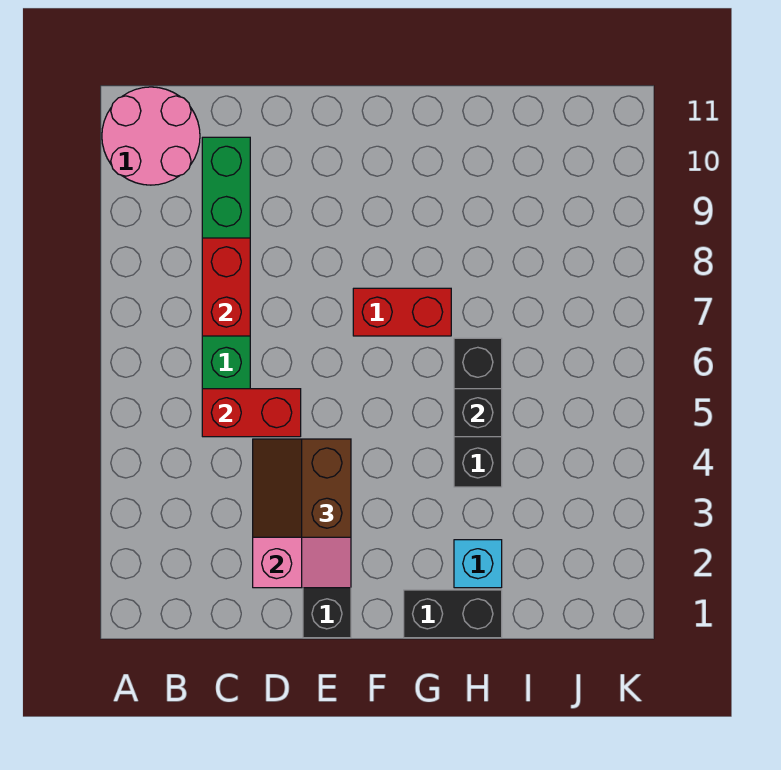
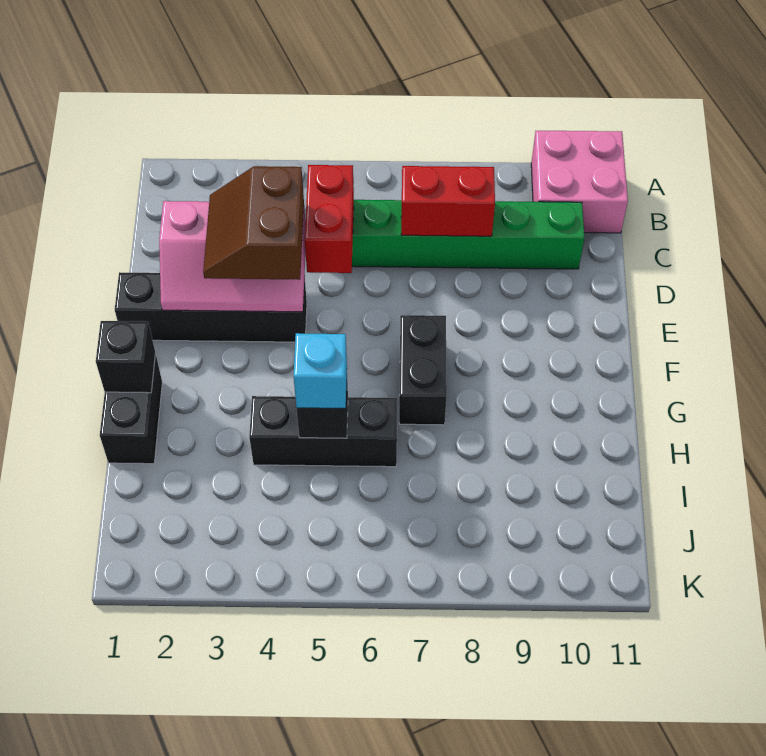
pink 2x2 round brick [102,87,200,185] -> pink 2x2 brick [531,131,628,233]
brown 2x2 slope [253,439,351,537] -> brown 2x2 slope turned to [203,166,304,280]
red 1x2 brick [353,288,451,336] -> black 1x2 brick [399,315,447,425]
none -> black 1x1 brick [96,321,155,393]
cyan 1x1 brick [454,540,502,588] -> cyan 1x1 brick moved to [294,333,347,408]

